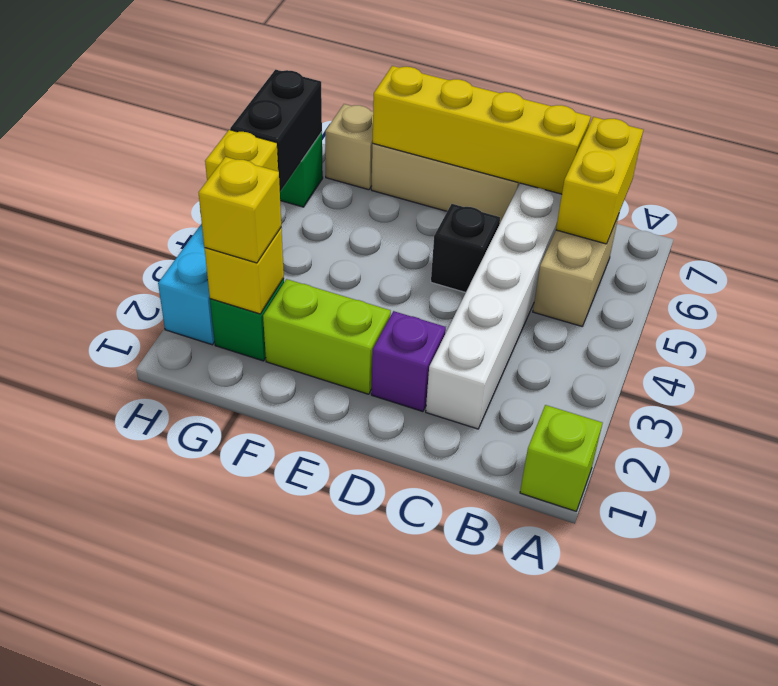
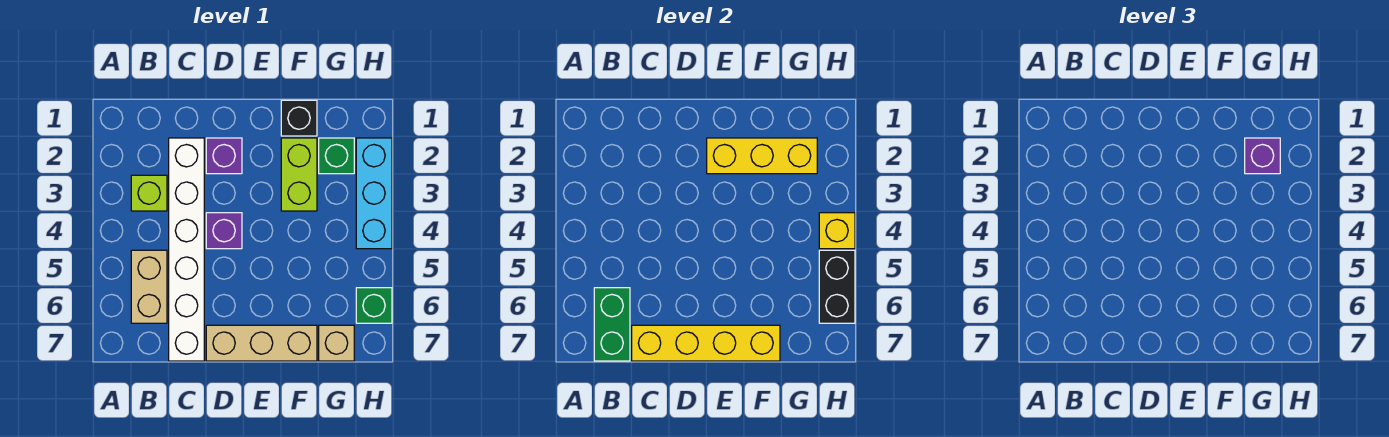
lime 1x1 brick [520,405,602,511] -> lime 1x1 brick moved to [131,175,167,211]
yellow 1x2 brick [556,117,643,244] -> green 1x2 brick [594,288,630,361]
none -> purple 1x1 brick [206,213,242,249]
black 1x1 brick [431,204,500,293] -> black 1x1 brick moved to [281,100,317,136]
lime 1x2 brick [263,279,391,394] -> lime 1x2 brick turned to [281,138,317,211]
yellow 1x1 brick [205,228,284,314] -> yellow 1x3 brick [707,138,817,174]
yellow 1x1 brick [199,157,281,263] -> purple 1x1 brick [1245,138,1280,174]

